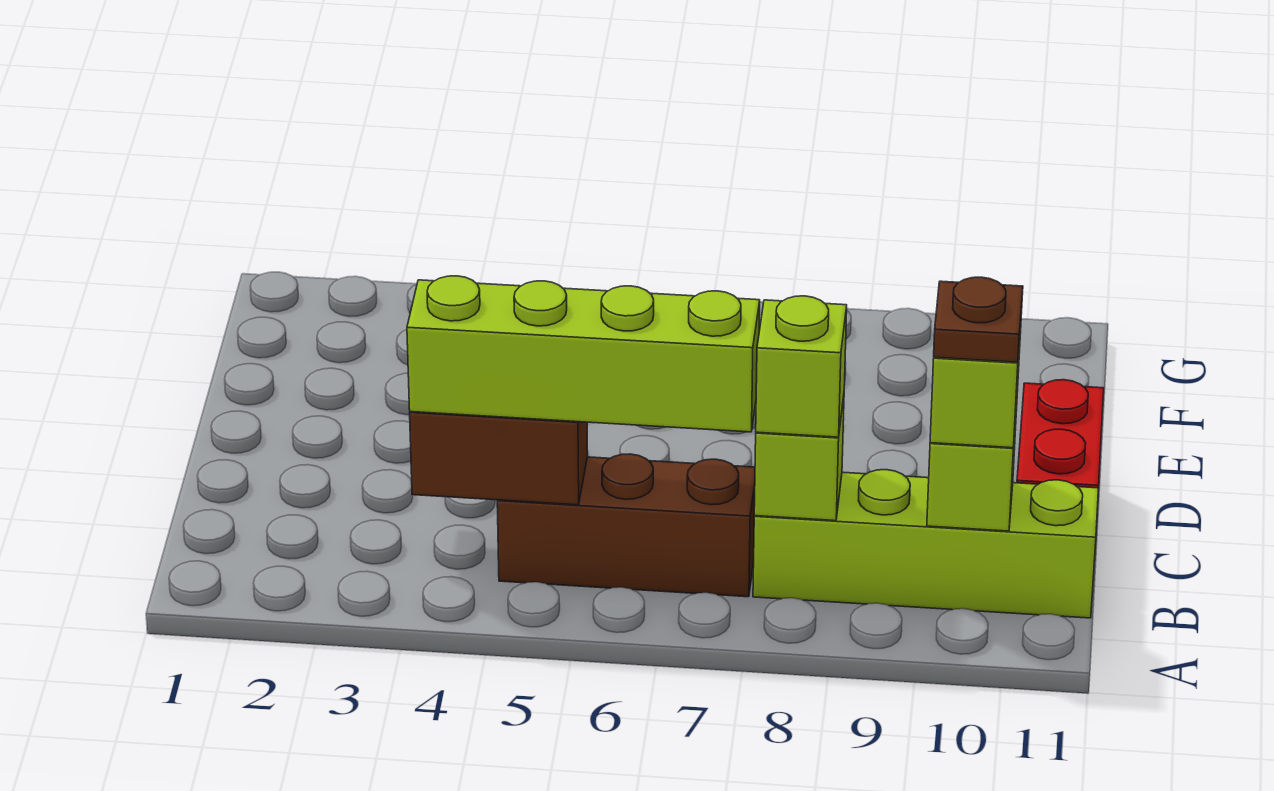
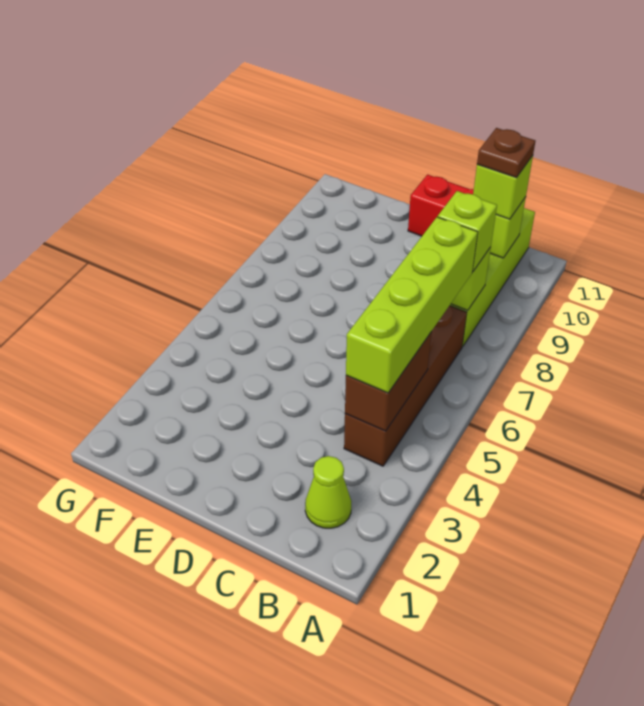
none -> lime 1x1 cone [305,456,351,528]
brown 1x3 brick [497,454,755,597] -> brown 1x4 brick [344,306,467,466]

